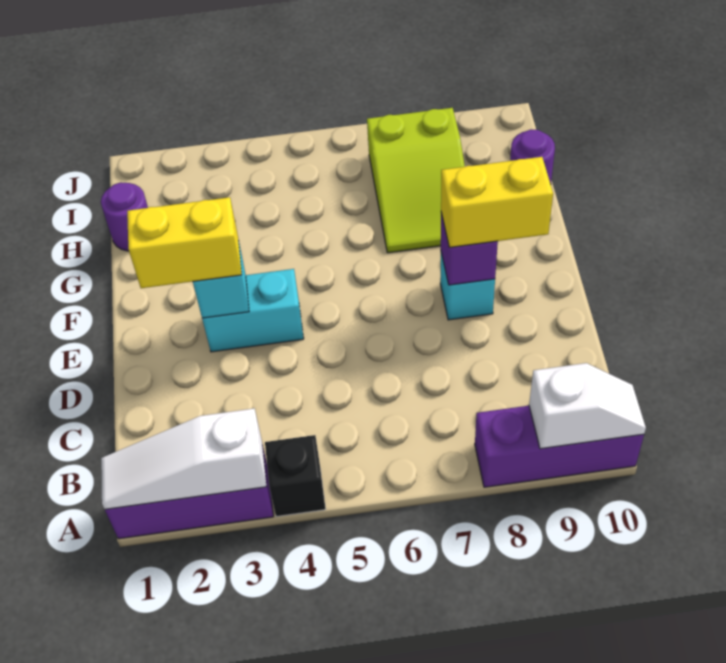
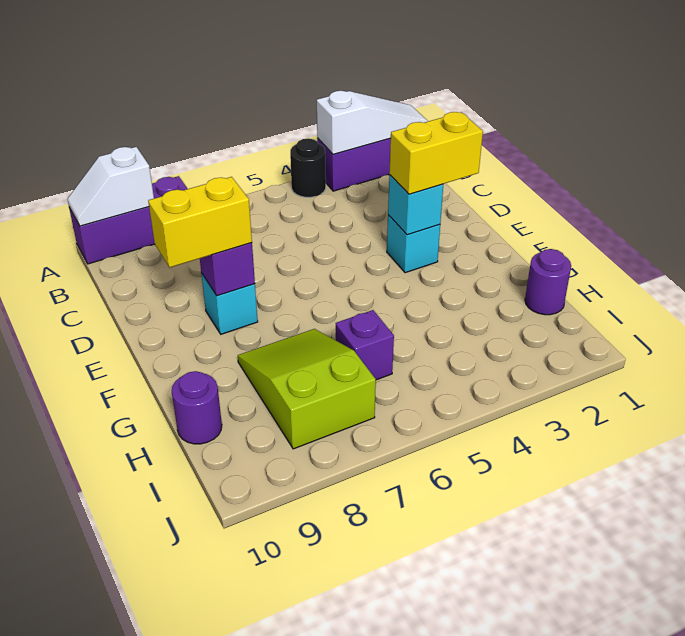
black 1x1 brick [265,435,326,517] -> black 1x1 round brick [290,138,326,197]
cyan 1x2 brick [202,269,304,352] -> cyan 1x1 brick [387,215,440,273]
none -> purple 1x1 brick [336,310,394,380]

